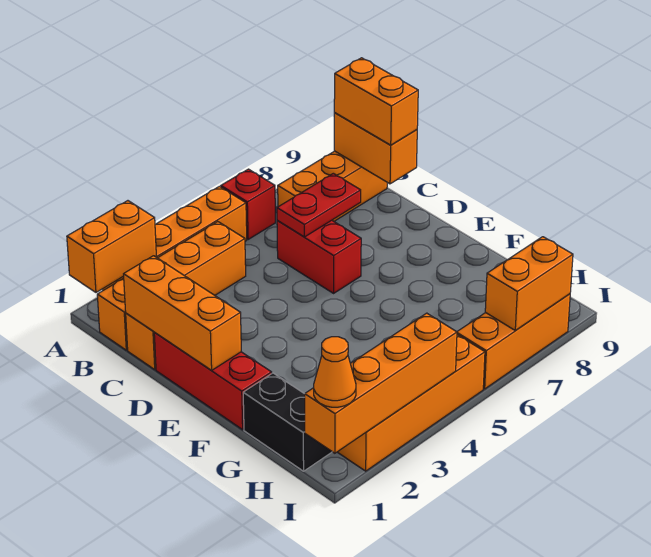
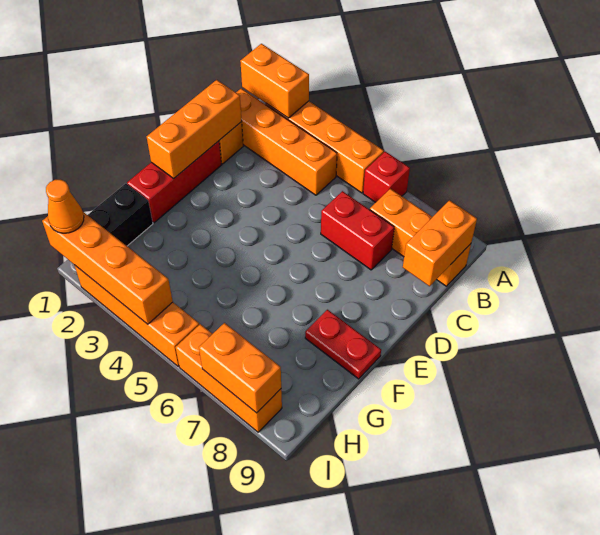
orange 1x2 brick [334,58,418,145] -> none
red 1x2 brick [277,220,361,293] -> red 1x2 brick turned to [321,191,394,270]
red 1x2 plate [277,173,361,237] -> red 1x2 plate moved to [305,310,381,379]

